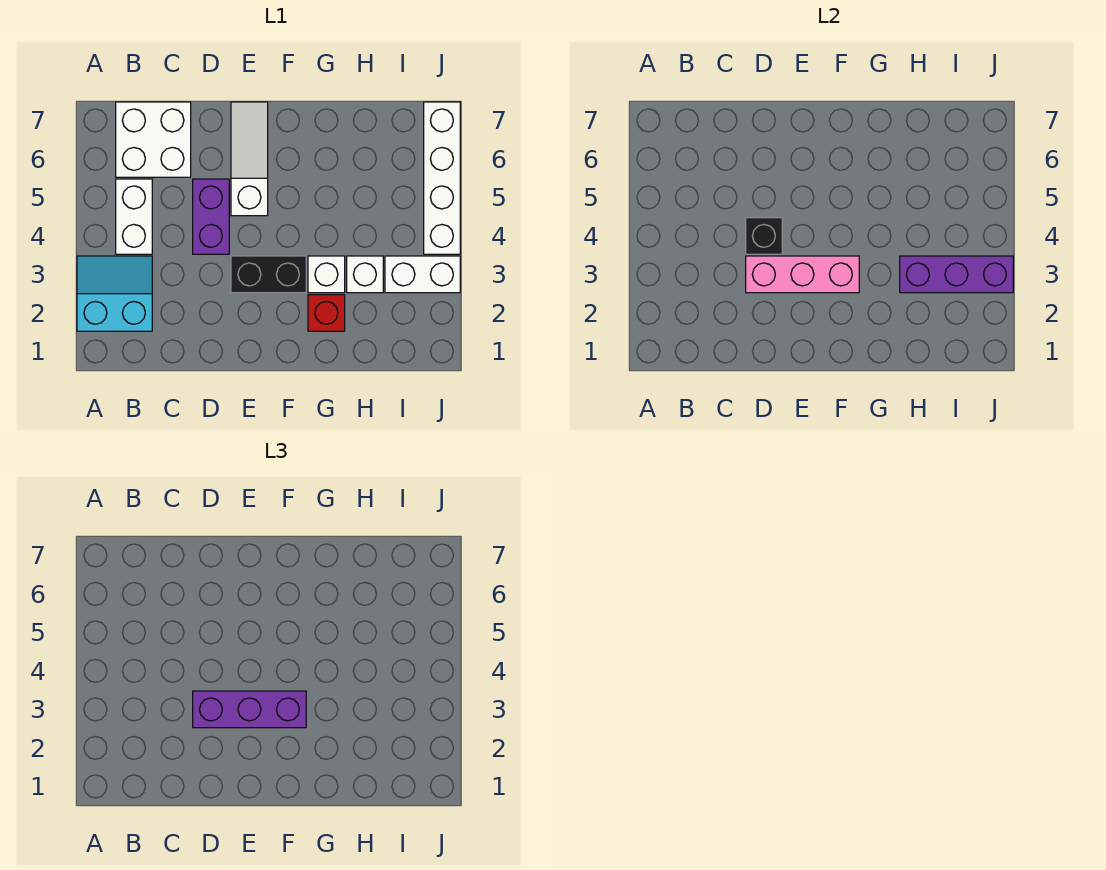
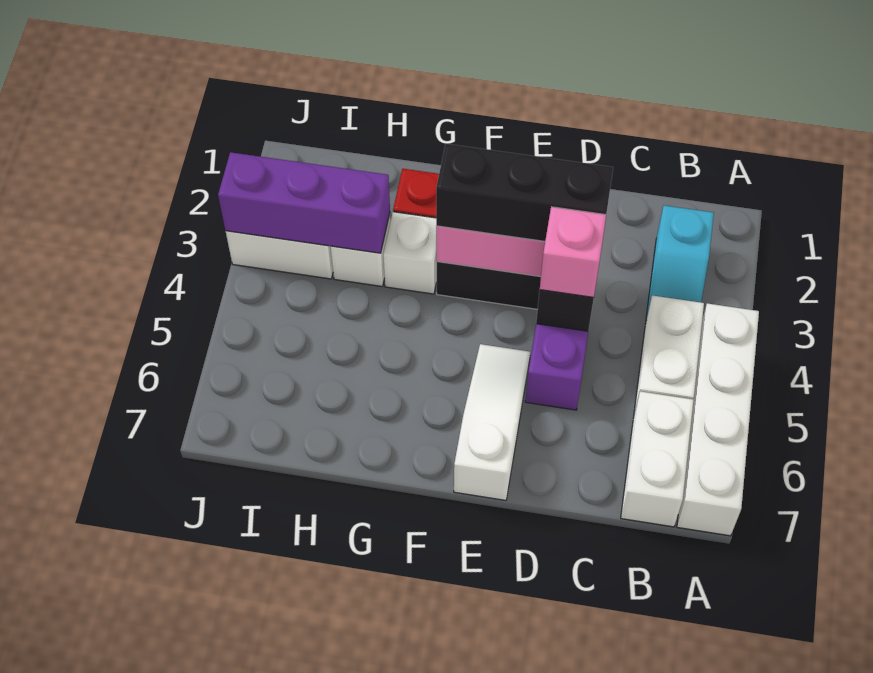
cyan 2x2 slope [77,256,152,331] -> cyan 1x2 slope [645,205,714,325]
white 2x2 brick [116,102,191,177] -> white 1x2 brick [621,391,694,527]
purple 1x3 brick [193,691,306,728] -> black 1x3 brick [436,144,613,241]
none -> pink 1x1 brick [540,207,606,298]
white 1x3 slope [231,102,268,216] -> white 1x3 slope turned to [454,344,530,500]
white 1x4 brick [424,102,460,254] -> white 1x4 brick moved to [677,303,759,536]

